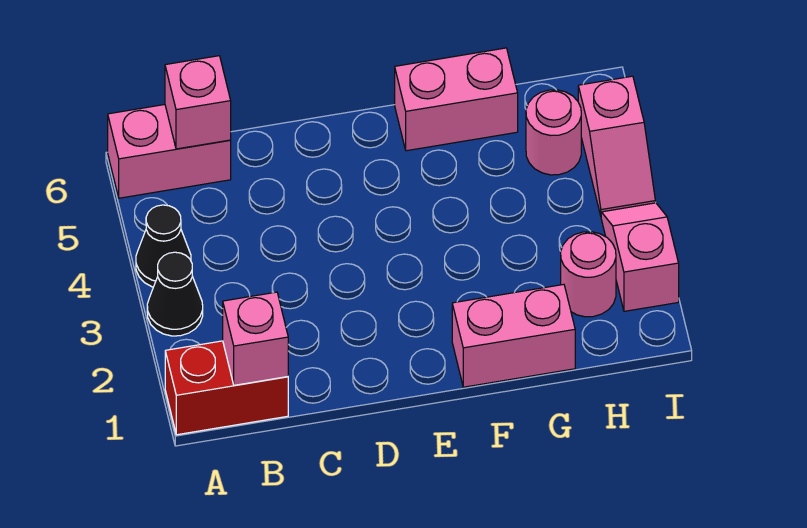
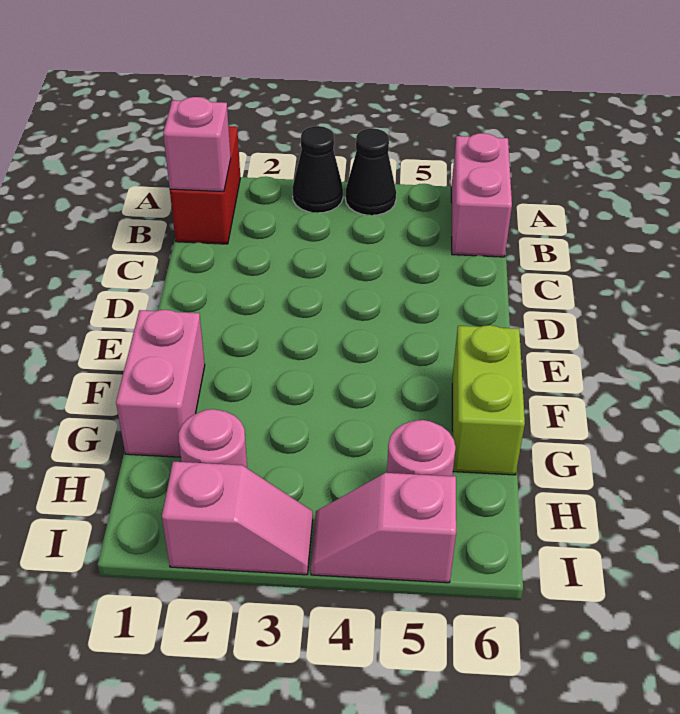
pink 1x1 brick [165,56,231,149] -> none
pink 1x2 brick [395,48,518,151] -> lime 1x2 brick [452,325,525,475]

